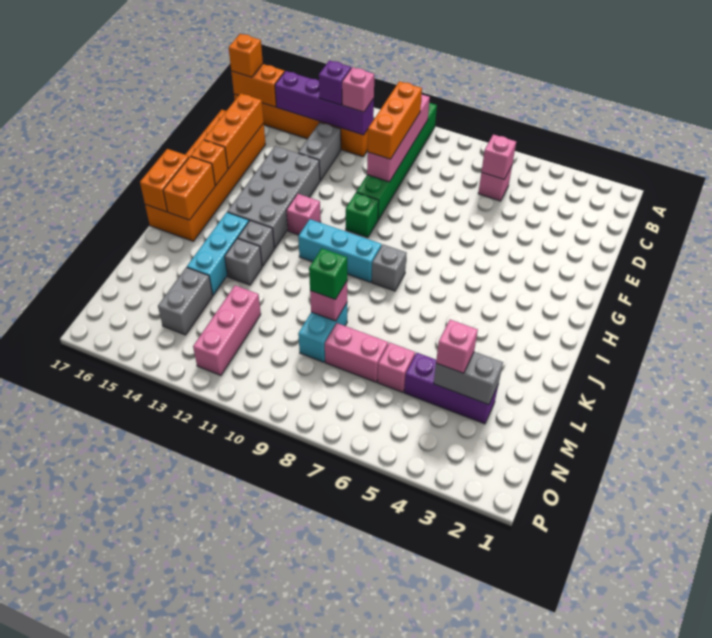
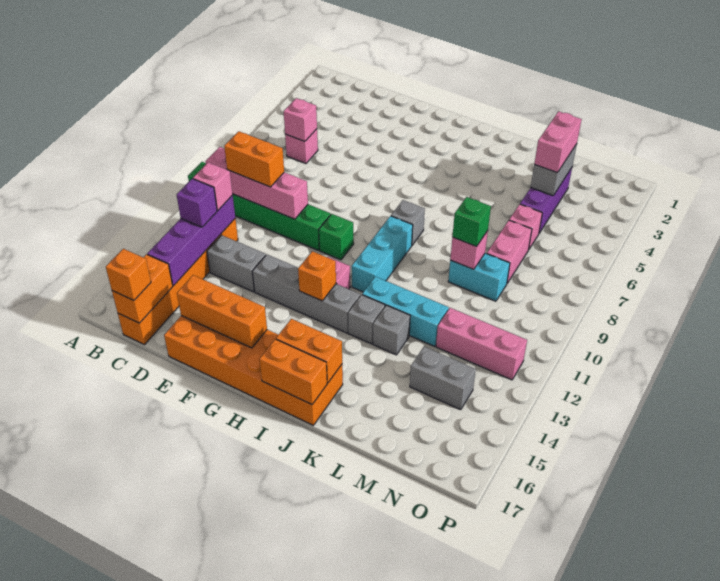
orange 1x3 brick [368,81,422,159] -> orange 1x2 brick [224,131,284,187]
grey 2x4 brick [227,146,320,248] -> grey 1x4 brick [252,255,360,333]
orange 1x1 brick [191,140,228,185] -> orange 1x1 brick moved to [298,251,336,301]
cyan 1x3 brick [187,212,249,295] -> cyan 1x3 brick moved to [362,277,449,346]
pink 1x1 brick [436,320,478,373] -> pink 1x2 brick [534,111,582,173]

